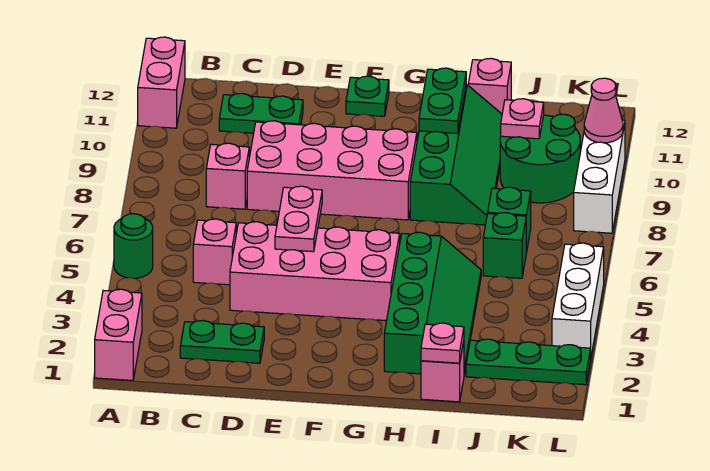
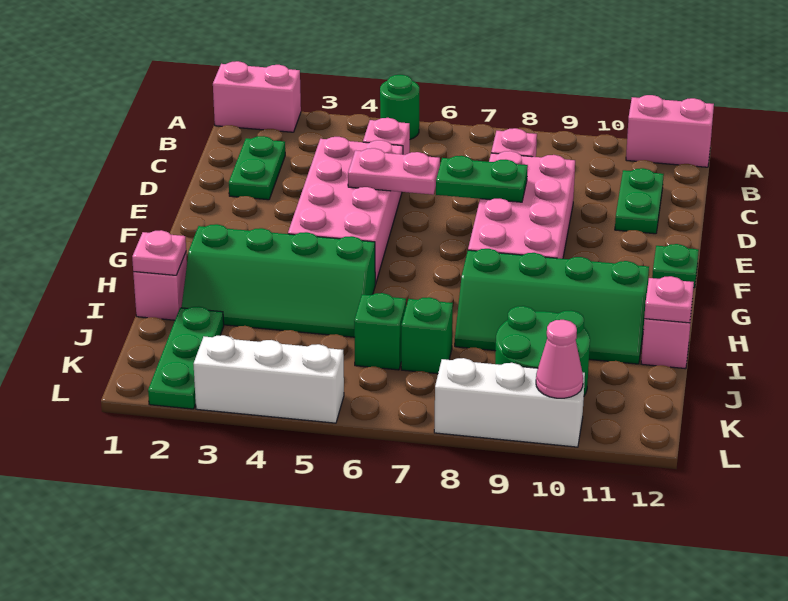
green 1x2 plate [419,68,466,133] -> green 1x2 plate moved to [436,156,528,202]
pink 1x1 plate [501,99,544,139] -> pink 1x1 plate moved to [644,276,694,323]

